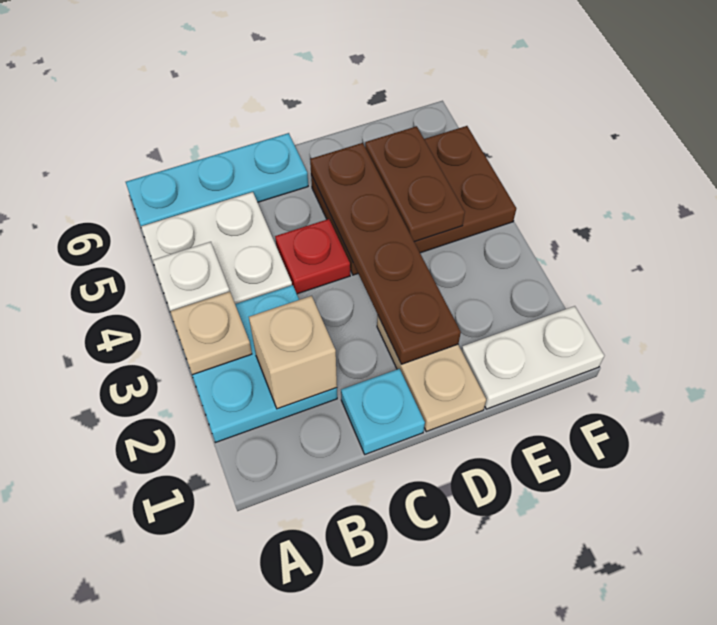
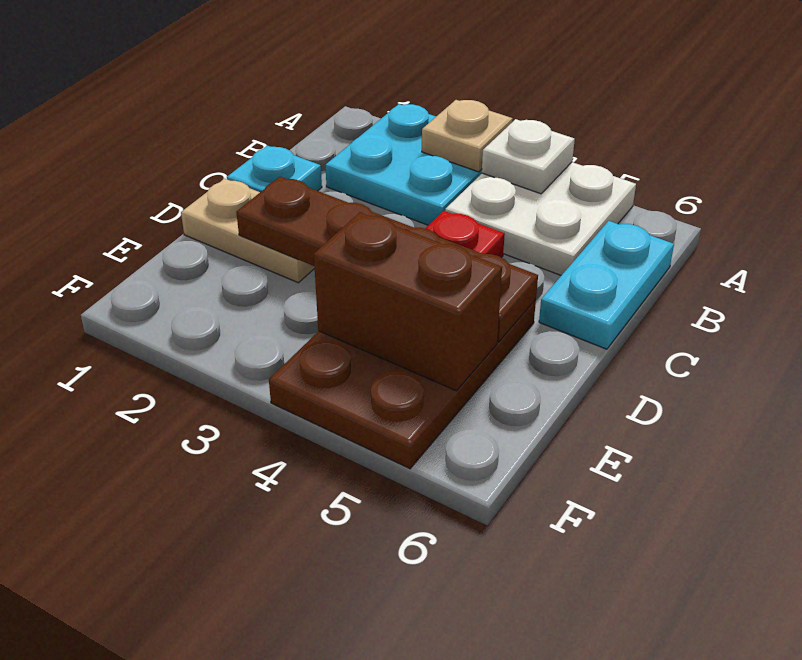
cyan 1x3 plate [126,133,308,226] -> cyan 1x2 plate [539,221,674,349]
tan 1x1 brick [249,296,337,409] -> none
white 1x2 plate [462,306,605,409] -> none
brown 1x2 plate [365,126,465,242] -> brown 1x2 brick [314,213,502,391]

